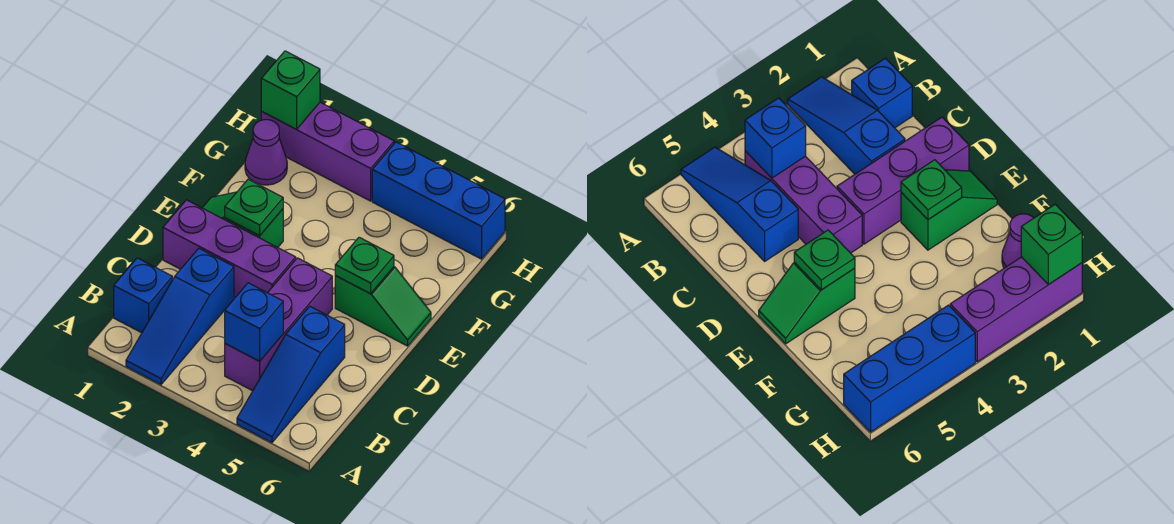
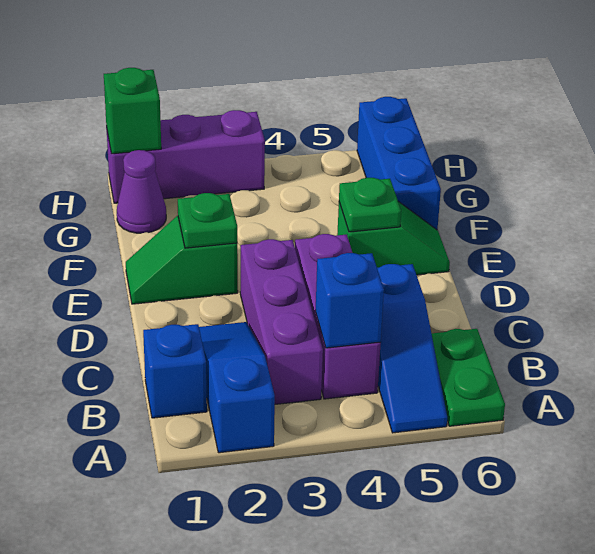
blue 1x3 slope [126,248,234,385] -> blue 1x3 slope turned to [199,322,275,453]
none -> green 1x2 plate [432,329,505,426]
purple 1x3 brick [163,200,296,298] -> purple 1x3 brick turned to [240,239,323,404]
blue 1x3 brick [372,142,505,259] -> blue 1x3 brick turned to [357,97,441,230]

